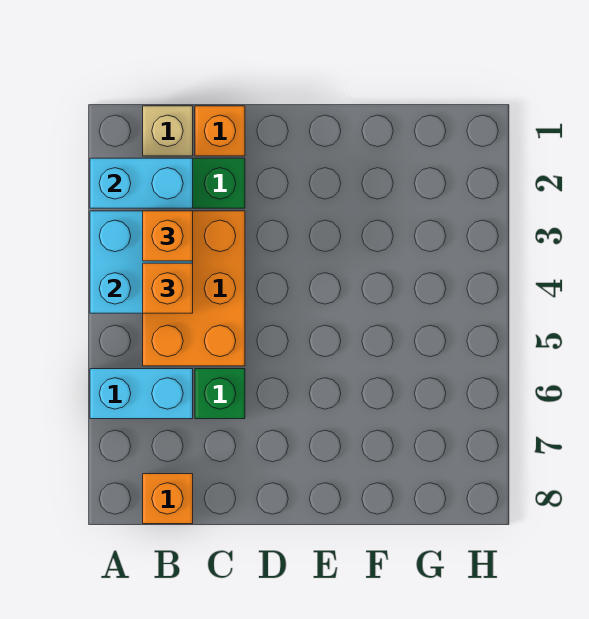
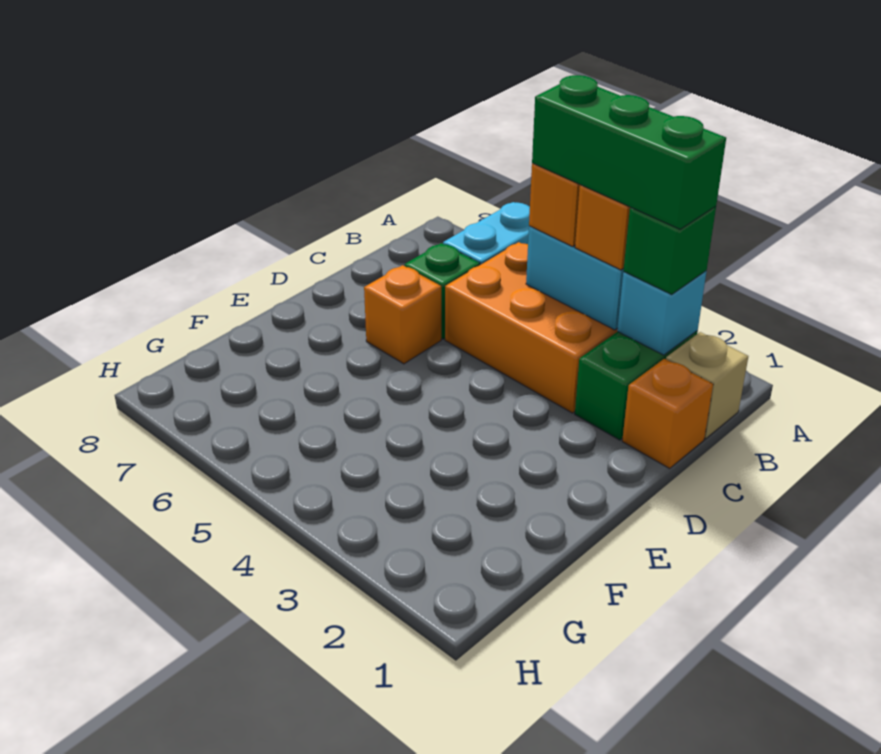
cyan 1x2 brick [90,158,193,208] -> cyan 1x1 brick [617,271,707,355]
none -> green 1x1 brick [623,206,716,294]
none -> green 1x3 brick [532,75,726,229]
orange 1x1 brick [143,474,193,524] -> orange 1x1 brick moved to [364,265,441,364]

